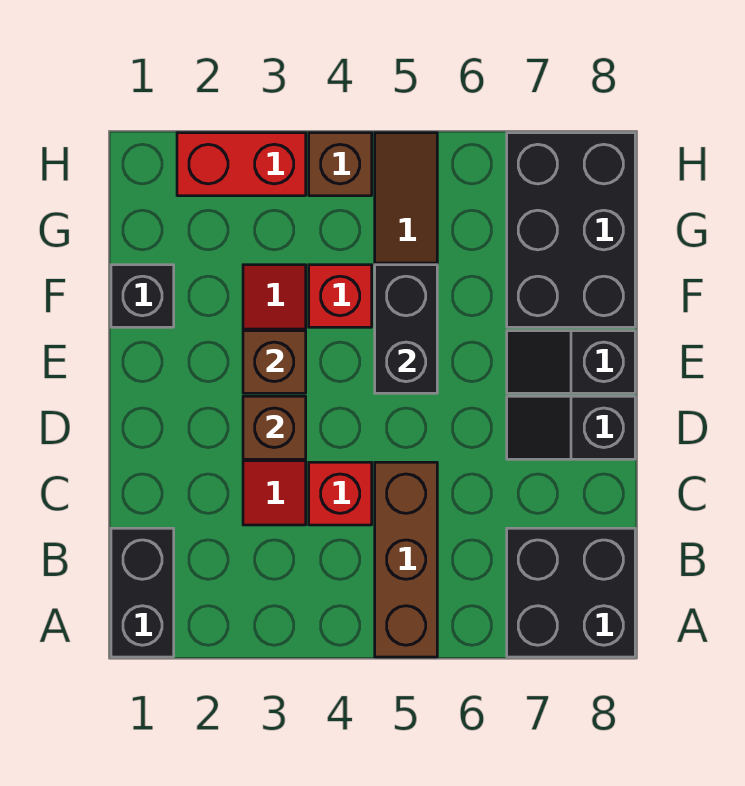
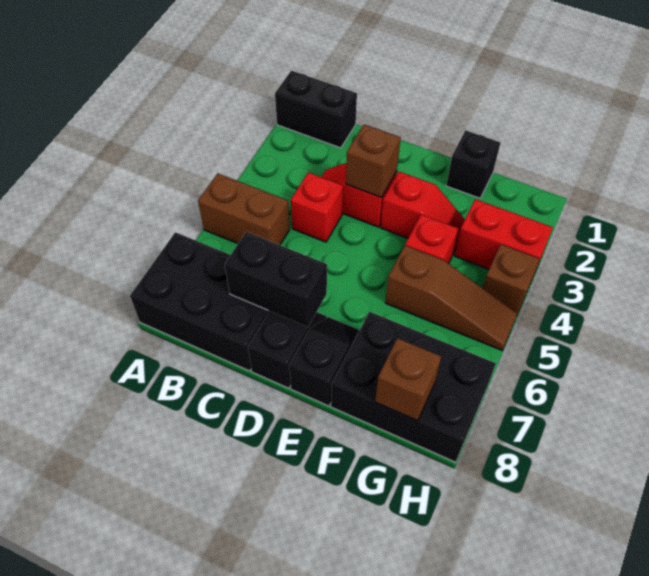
brown 1x3 brick [375,462,437,657] -> brown 1x2 brick [198,173,290,245]
black 2x2 brick [507,528,635,657] -> black 2x3 brick [130,232,270,371]
brown 1x1 brick [243,331,306,393] -> brown 1x1 brick moved to [375,338,442,421]
black 1x2 brick [375,265,437,393] -> black 1x2 brick moved to [225,232,327,327]
red 1x2 brick [177,133,306,196] -> red 1x2 brick turned to [455,199,553,274]

